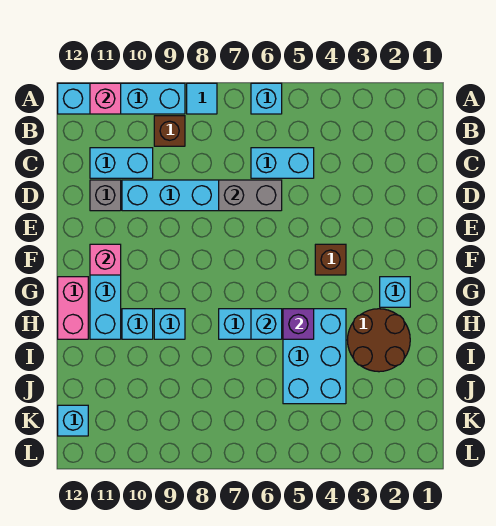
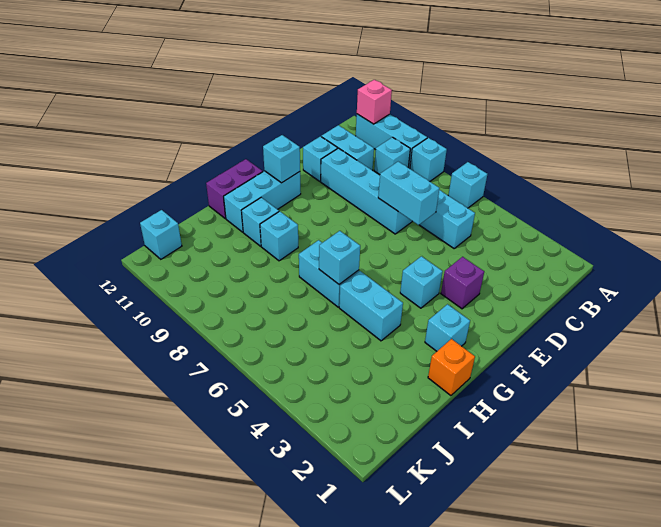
cyan 1x1 tile [187,83,217,114] -> cyan 1x1 brick [410,138,447,181]
cyan 1x4 brick [58,83,185,114] -> cyan 1x3 brick [356,114,427,169]
brown 1x1 brick [154,116,185,146] -> cyan 1x1 brick [374,137,410,175]
grey 1x2 brick [219,180,282,211] -> cyan 1x2 brick [378,162,439,225]
grey 1x1 brick [90,180,121,211] -> cyan 1x1 brick [303,136,338,181]
brown 1x1 brick [315,244,346,275] -> cyan 1x1 brick [400,256,443,308]
pink 1x1 brick [90,244,121,275] -> cyan 1x1 brick [263,135,300,183]
pink 1x2 brick [58,277,88,339] -> purple 1x2 brick [206,159,263,219]
none -> orange 1x1 brick [428,339,475,396]
brown 2x2 round brick [348,309,410,372] -> none
cyan 2x3 brick [283,309,346,404] -> cyan 1x2 brick [339,271,403,341]
purple 1x1 brick [283,309,314,339] -> purple 1x1 brick moved to [441,257,484,309]

